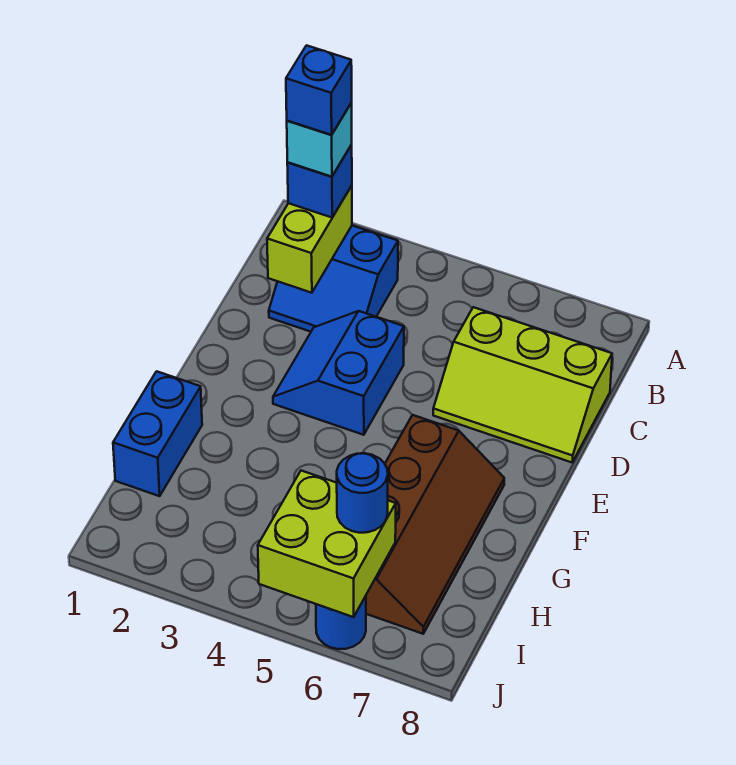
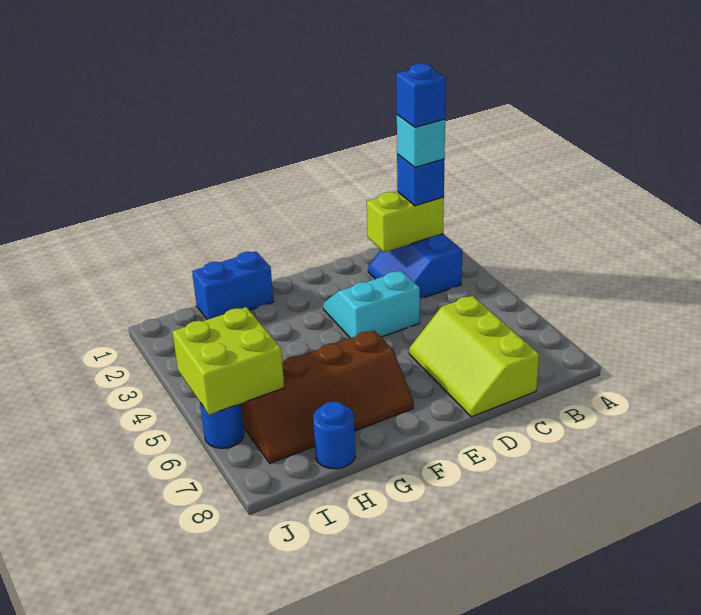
blue 2x2 slope [273,311,404,435] -> cyan 2x2 slope [323,271,420,338]
blue 1x1 round brick [337,453,388,533] -> blue 1x1 round brick moved to [313,401,355,469]

